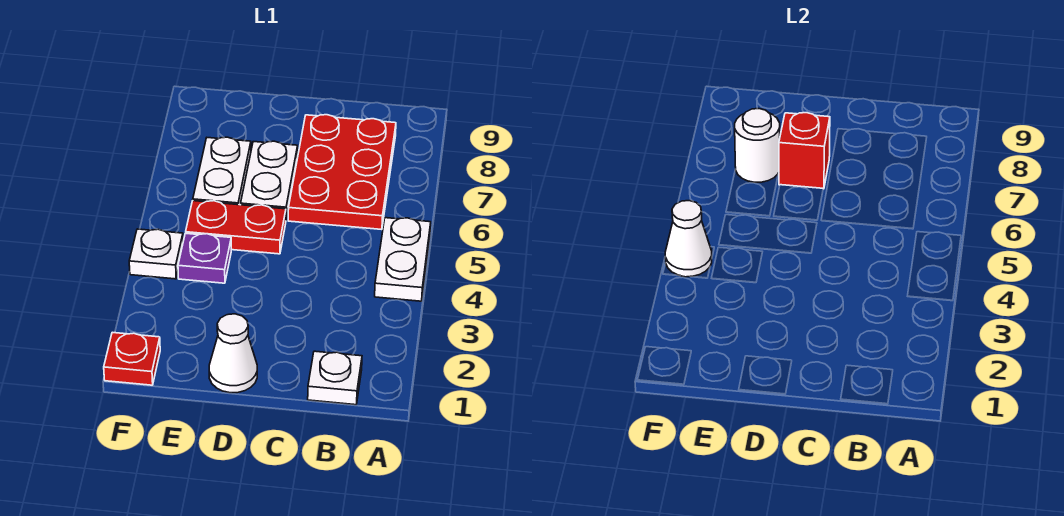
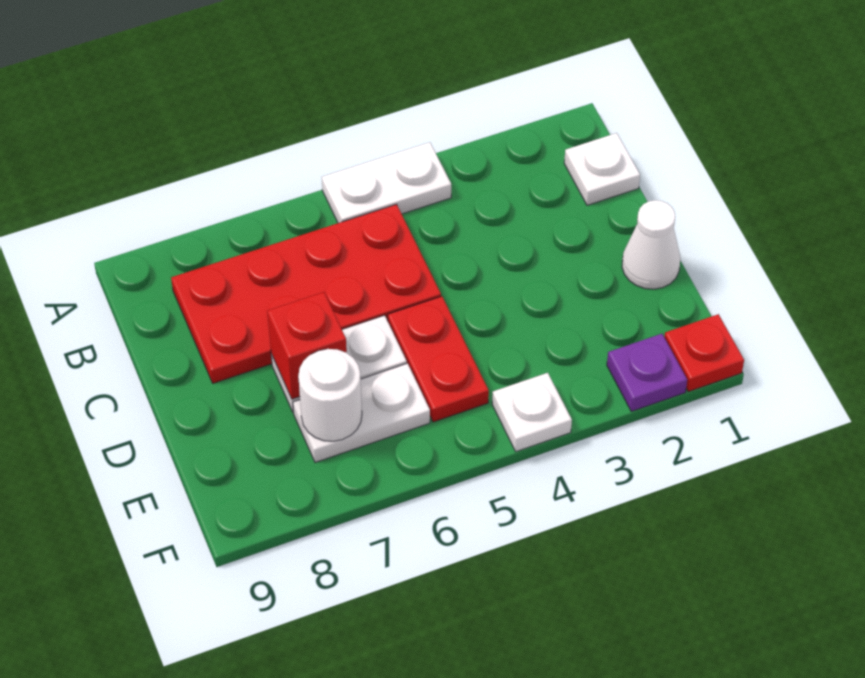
red 2x3 plate [288,115,396,230] -> red 2x4 plate [171,204,441,383]
purple 1x1 plate [178,233,231,283] -> purple 1x1 plate moved to [607,334,687,411]
white 1x1 cone [665,201,712,277] -> none

